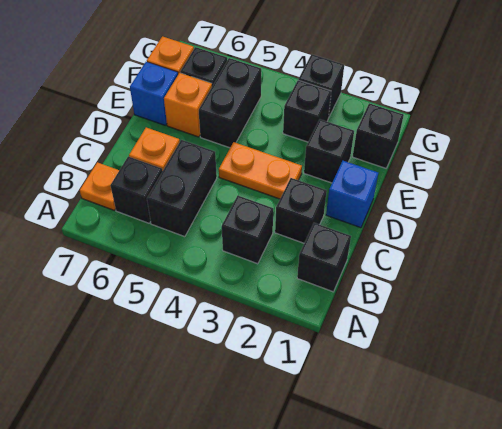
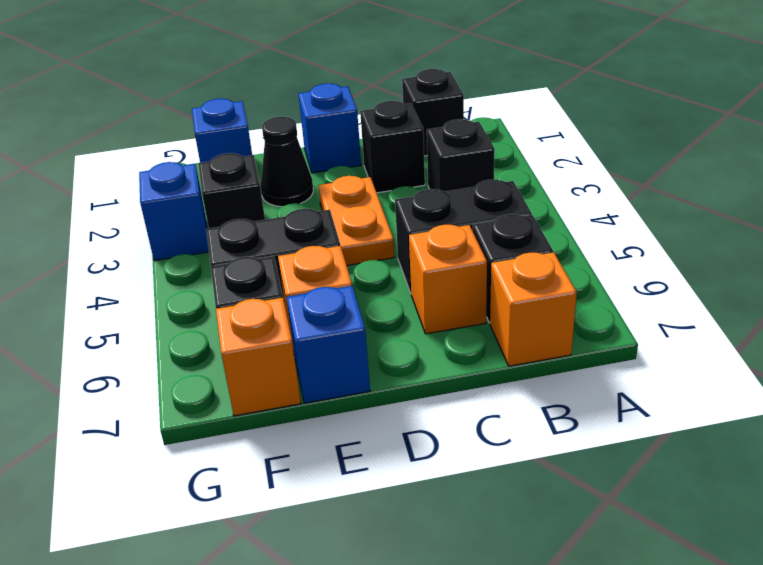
orange 1x1 plate [80,162,119,210] -> orange 1x1 brick [490,252,577,366]
black 1x1 brick [304,119,354,183] -> black 1x1 cone [260,117,313,207]
black 1x1 brick [353,103,404,168] -> blue 1x1 brick [192,99,252,163]
black 1x1 brick [298,54,344,118] -> blue 1x1 brick [139,162,209,261]

